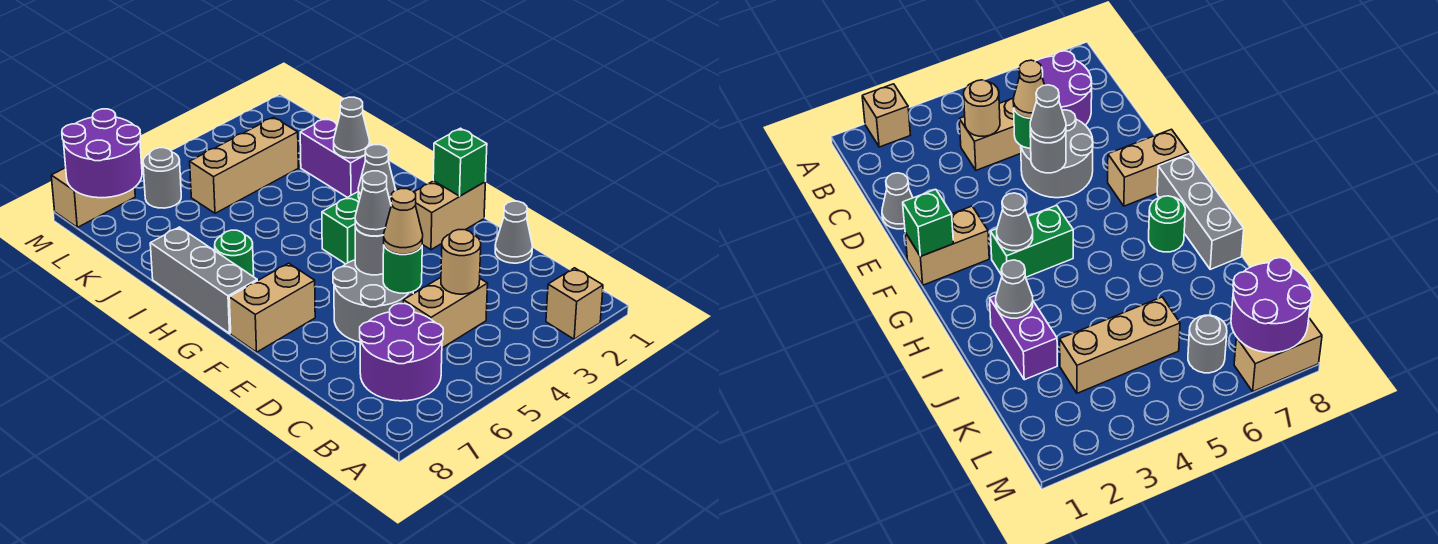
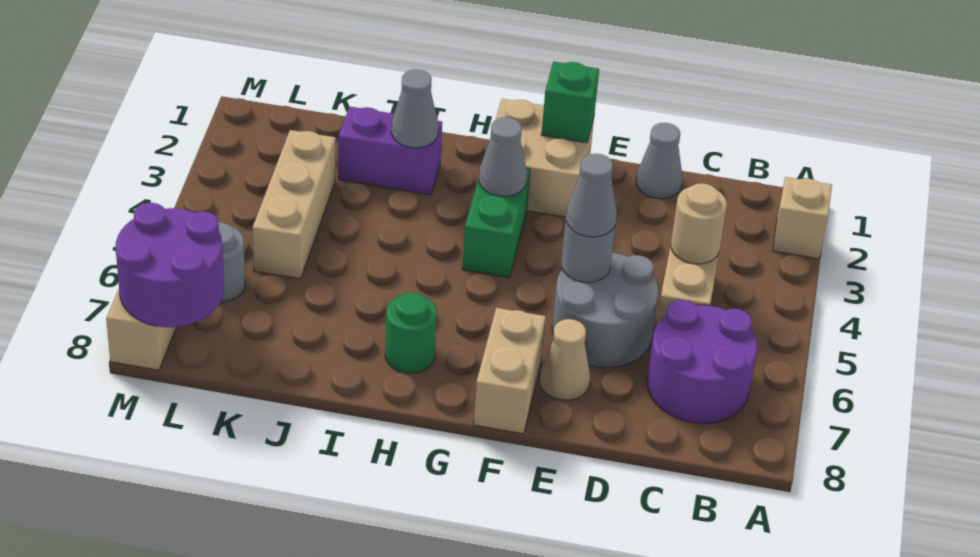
green 1x1 round brick [383,246,422,293] -> none
tan 1x1 cone [384,189,423,254] -> tan 1x1 cone moved to [540,319,590,400]
tan 1x2 brick [414,181,485,250] -> tan 2x2 brick [496,99,594,217]
grey 1x3 brick [150,227,257,333] -> none

